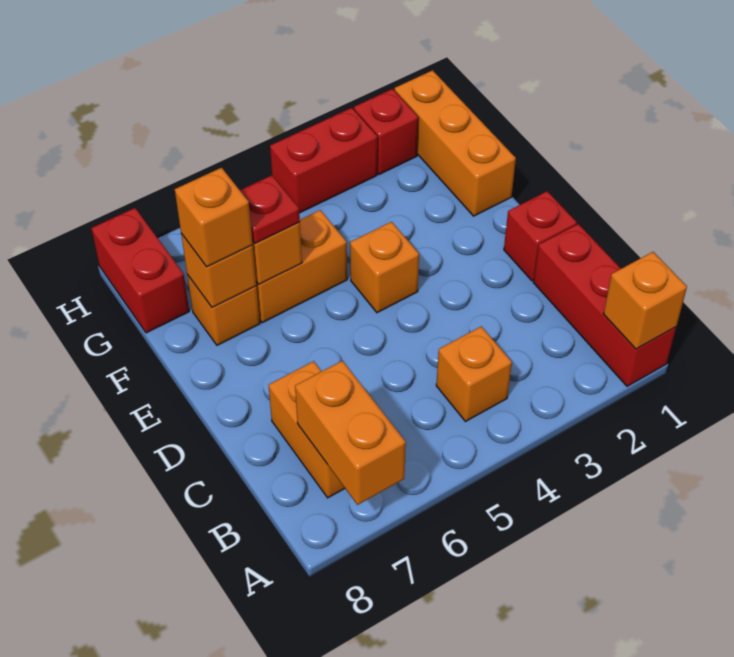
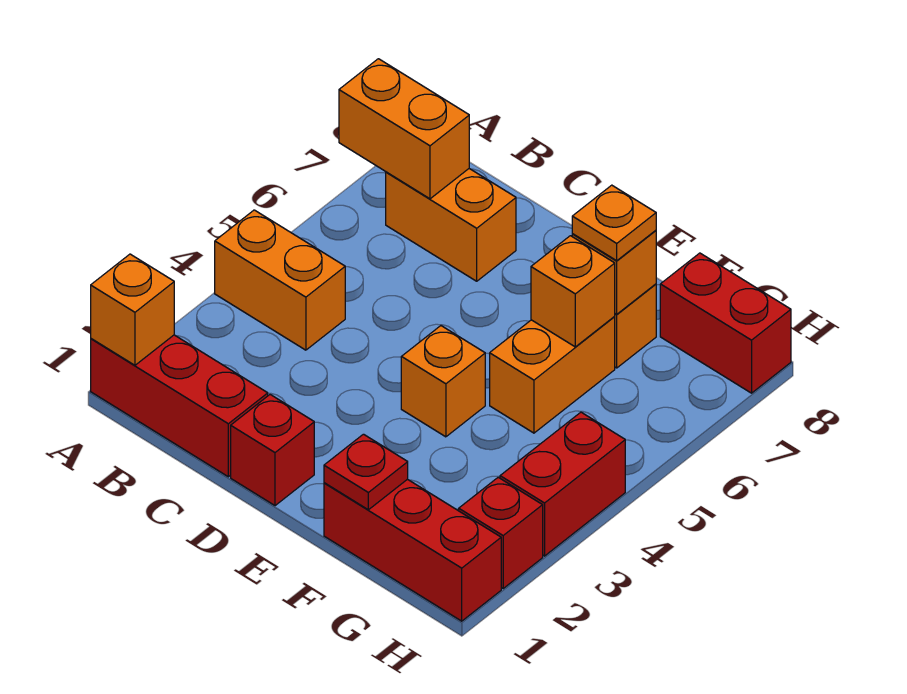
orange 1x1 brick [436,326,512,422] -> orange 1x2 brick [215,210,345,350]
orange 1x3 brick [395,70,516,216] -> red 1x3 brick [324,479,501,621]
red 1x1 plate [240,175,300,244] -> red 1x1 plate moved to [324,434,408,510]
orange 1x1 brick [175,168,253,267] -> orange 1x1 plate [572,185,656,261]

